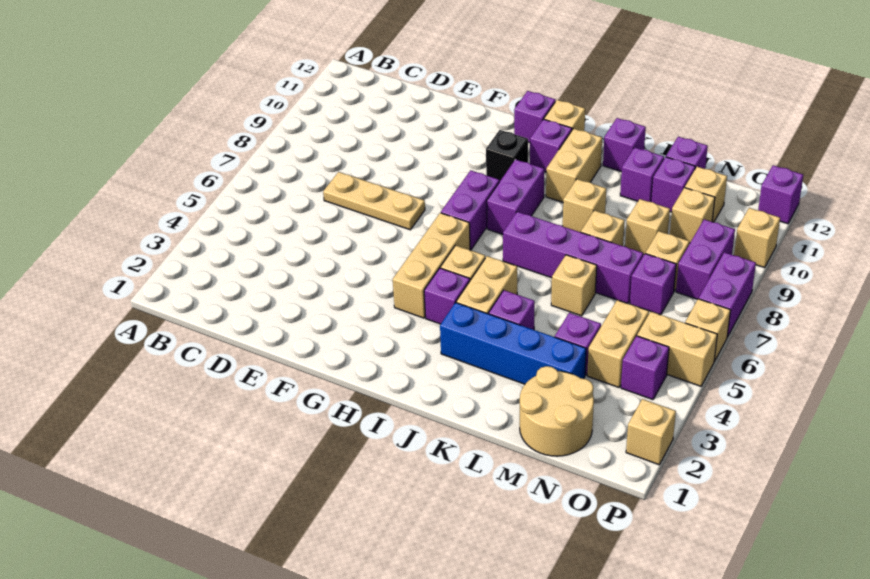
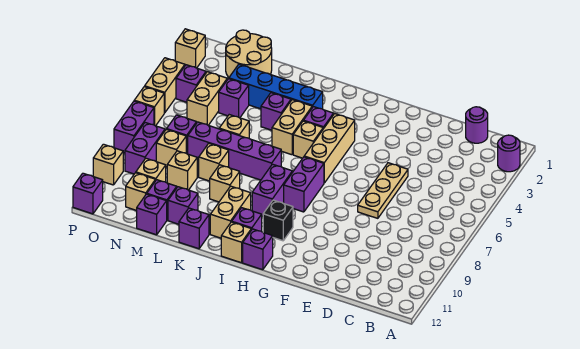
none -> purple 1x1 round brick [498,135,520,172]
none -> purple 1x1 round brick [466,107,488,143]
tan 1x3 plate [323,172,425,230] -> tan 1x3 plate turned to [358,163,408,218]
tan 1x2 brick [637,312,717,386] -> tan 1x2 brick turned to [145,58,185,113]

